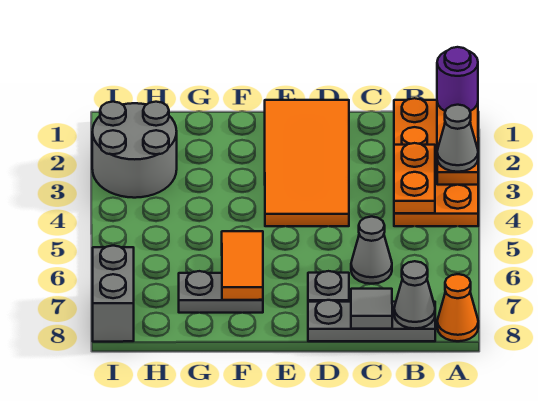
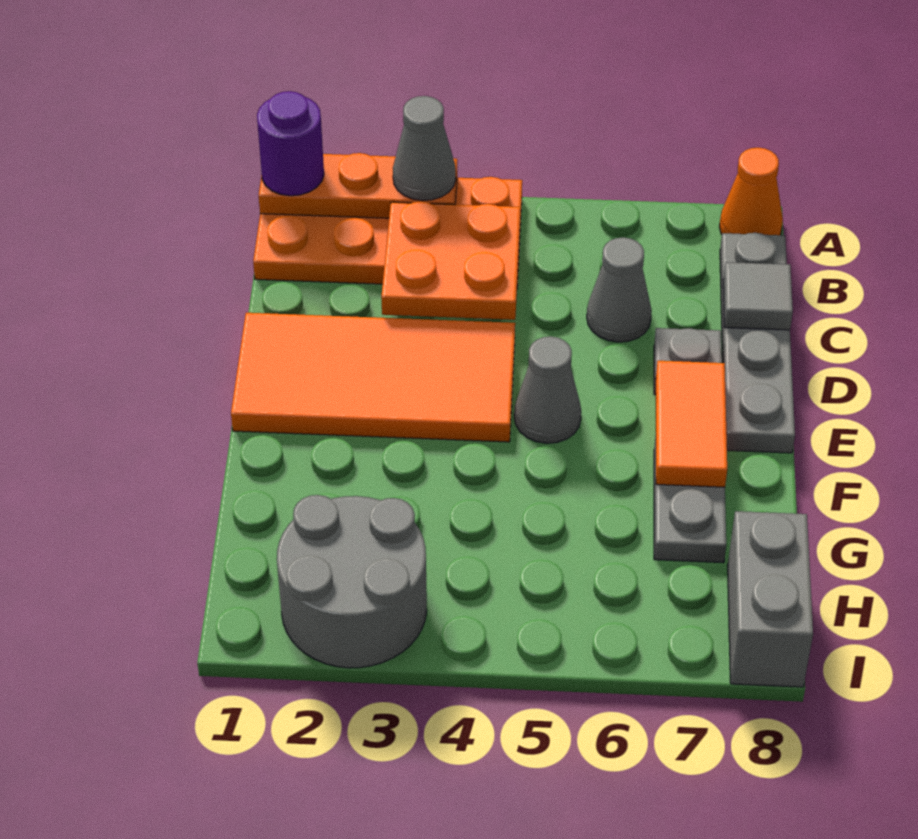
orange 1x2 plate [394,143,435,213] -> orange 2x2 plate [381,201,521,320]
grey 1x3 plate [308,300,435,341] -> grey 1x4 plate [720,233,795,453]
grey 1x1 cone [394,261,435,329] -> grey 1x1 cone moved to [514,336,581,443]
orange 1x2 tile [222,231,263,300] -> orange 1x2 tile turned to [656,361,727,487]
grey 1x2 brick [93,246,134,342] -> grey 1x2 brick turned to [728,511,813,687]

